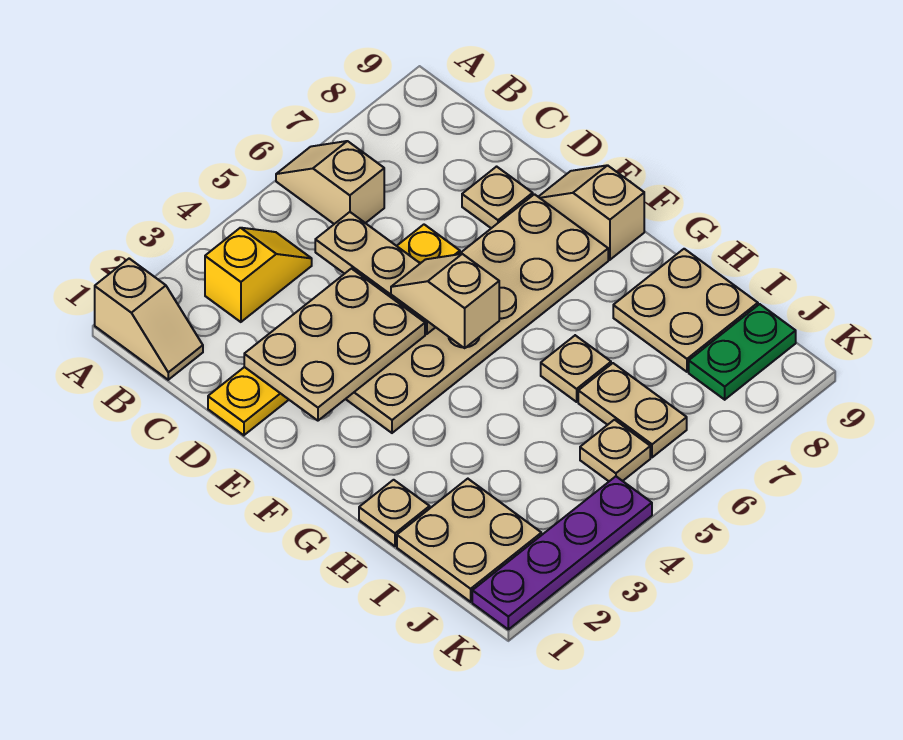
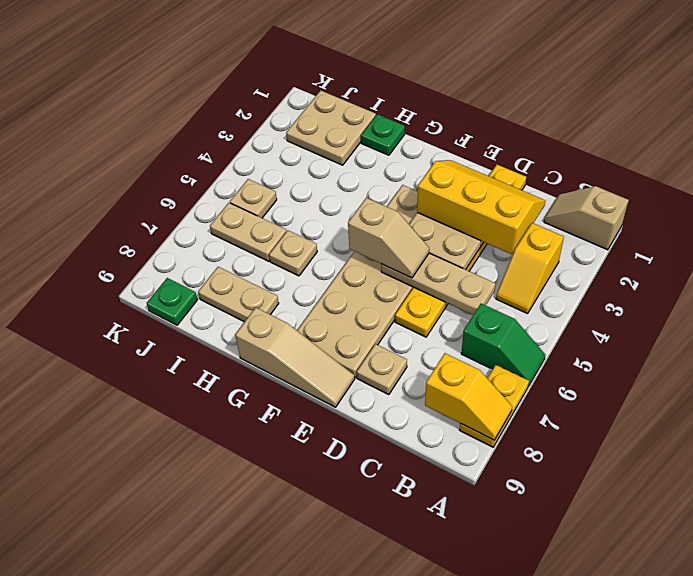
tan 1x2 slope [276,141,384,224] -> green 1x2 slope [461,304,545,386]
none -> yellow 1x2 plate [460,365,529,447]
none -> yellow 1x2 slope [425,353,512,440]
none -> yellow 2x3 slope [417,160,545,255]
tan 1x2 slope [539,165,644,260] -> tan 1x3 slope [235,308,355,407]
tan 1x1 plate [359,480,430,546] -> green 1x1 plate [361,114,405,155]
tan 2x2 plate [613,249,758,372] -> tan 1x2 plate [198,267,279,322]
green 1x2 plate [689,304,796,400] -> green 1x1 plate [147,278,197,325]
purple 1x4 plate [472,476,652,629] -> none

